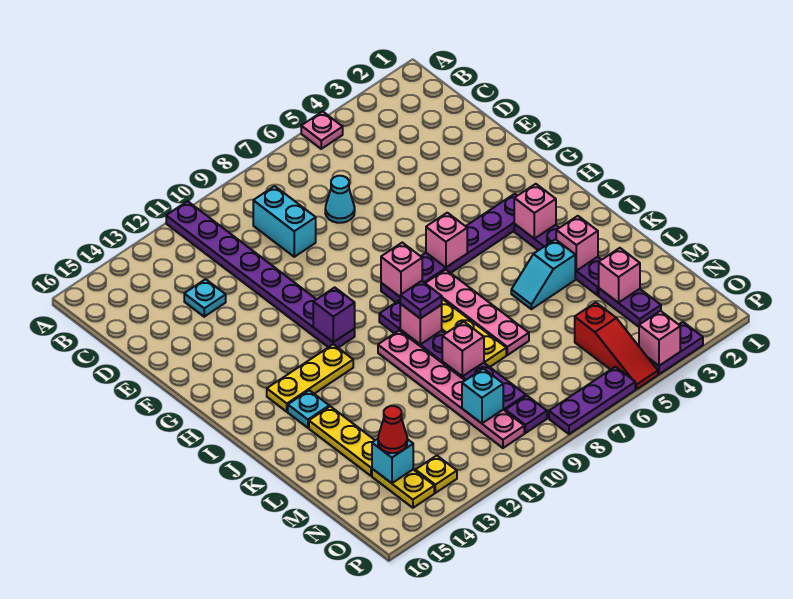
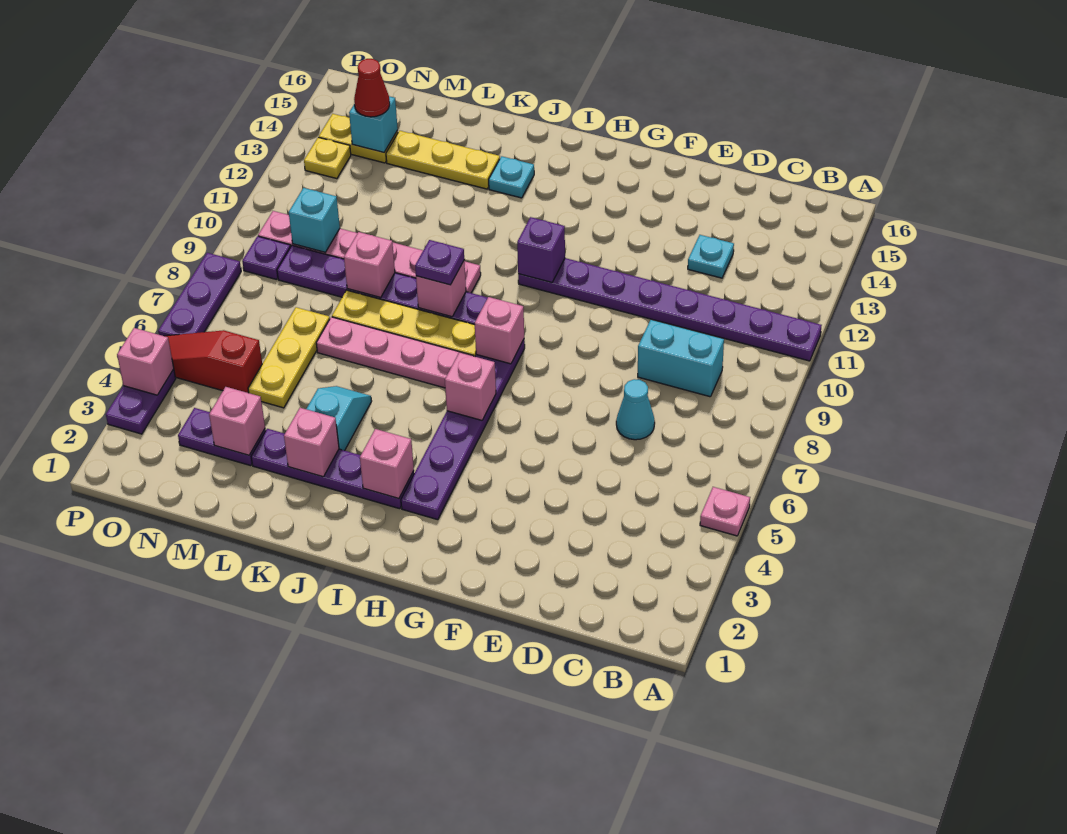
yellow 1x3 plate [267,344,353,412] -> yellow 1x3 plate moved to [248,307,330,408]

